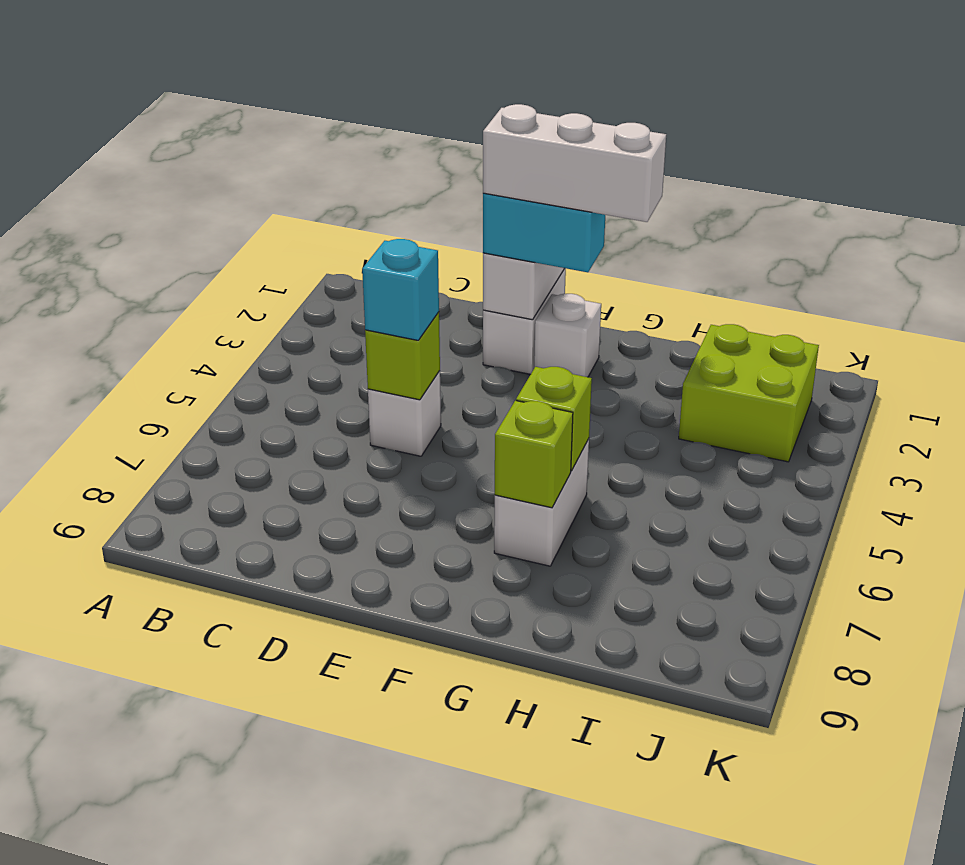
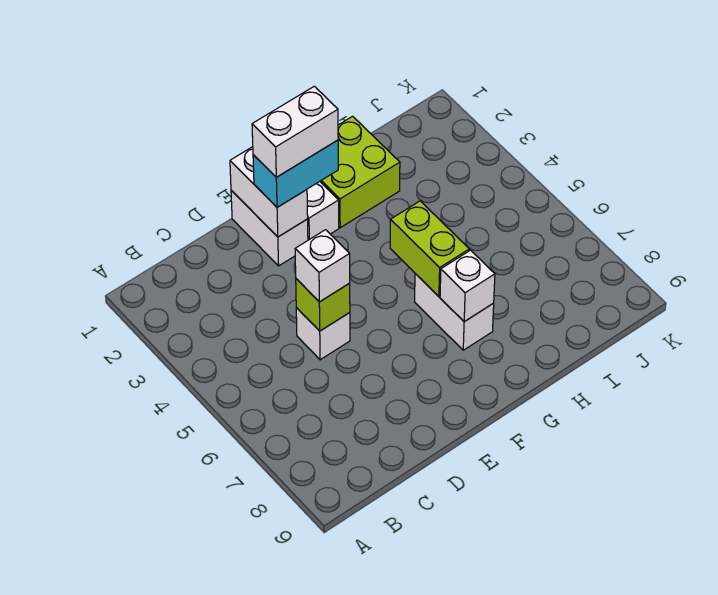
cyan 1x1 brick [362,239,439,340] -> white 1x1 brick [295,230,350,302]
white 1x3 brick [483,104,666,222] -> white 1x2 brick [252,86,338,177]
lime 1x1 brick [516,367,592,471] -> lime 1x2 brick [390,201,469,296]
lime 1x1 brick [495,400,573,508] -> white 1x1 brick [440,250,495,322]
lime 2x2 brick [679,324,819,462] -> lime 2x2 brick moved to [320,116,400,228]

